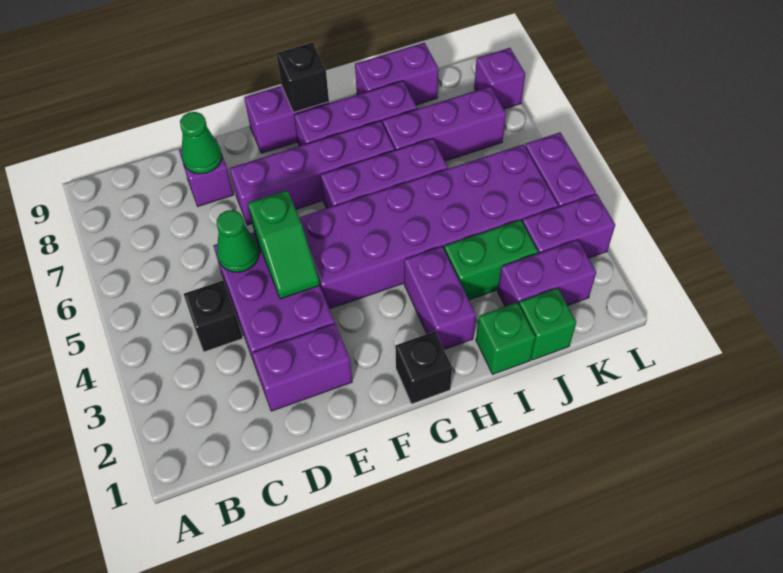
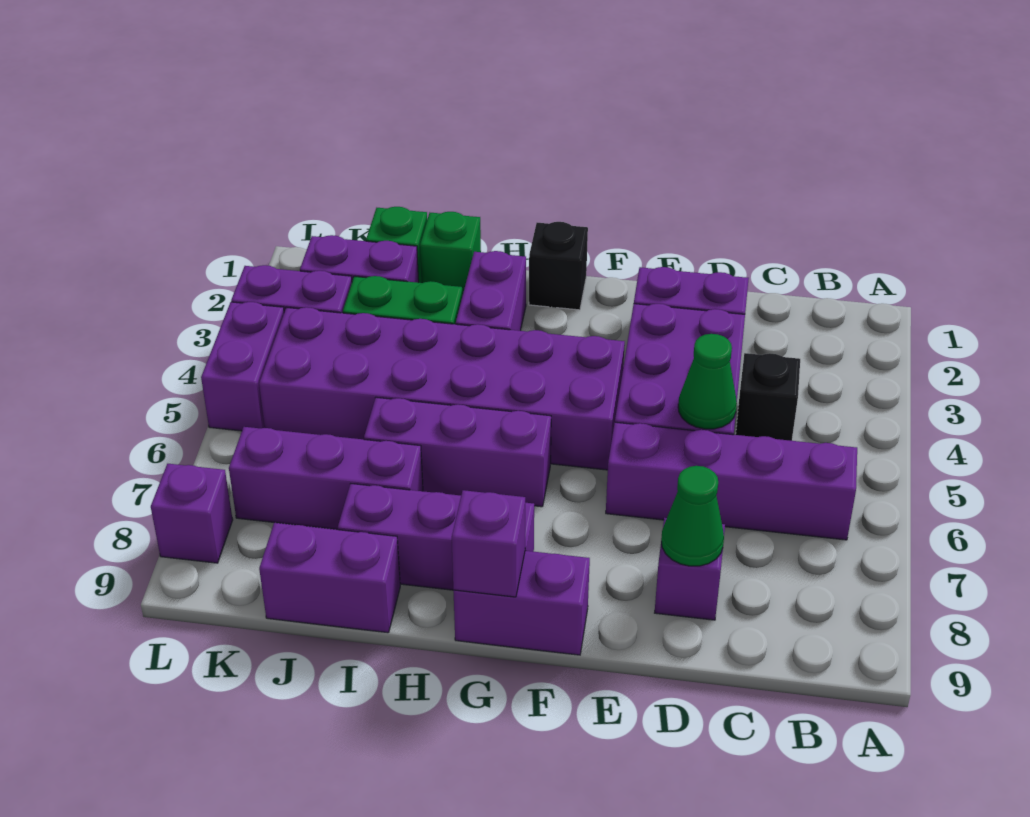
green 1x2 slope [248,190,320,299] -> none
purple 1x4 brick [229,121,395,225] -> purple 1x4 brick moved to [606,422,857,540]
black 1x1 brick [277,43,329,112] -> purple 1x1 brick [452,490,525,597]

